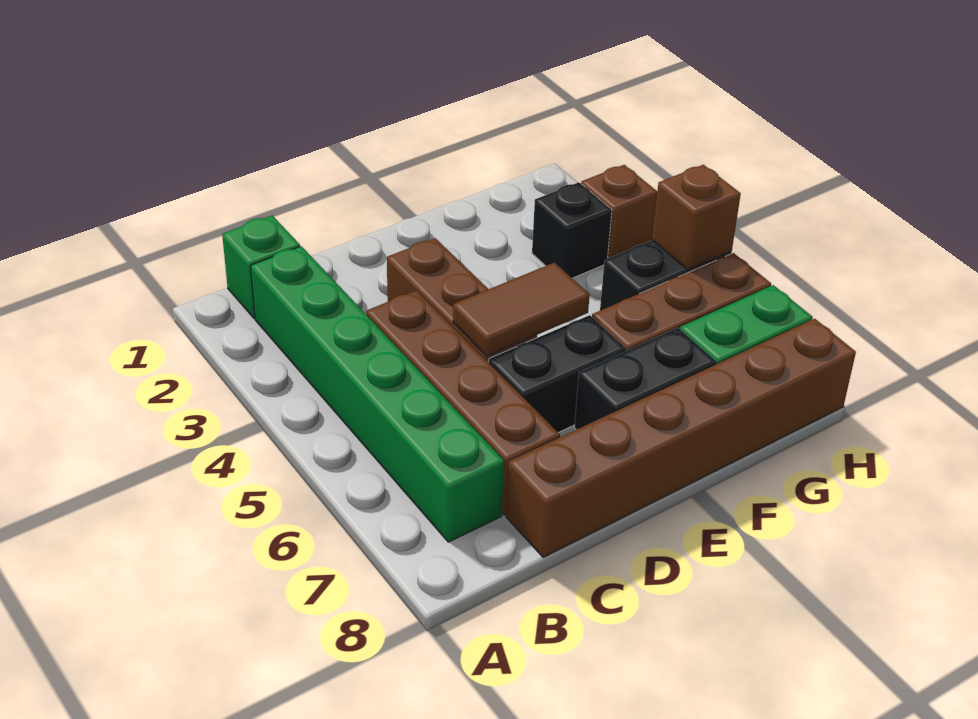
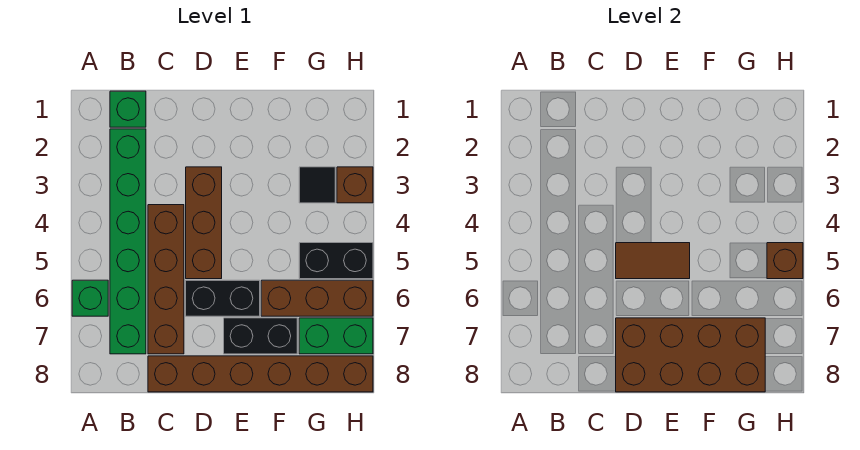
none -> green 1x1 brick [72,280,108,316]
none -> brown 2x4 brick [616,318,765,392]
black 1x1 brick [532,182,612,278] -> black 1x1 tile [299,167,335,203]

